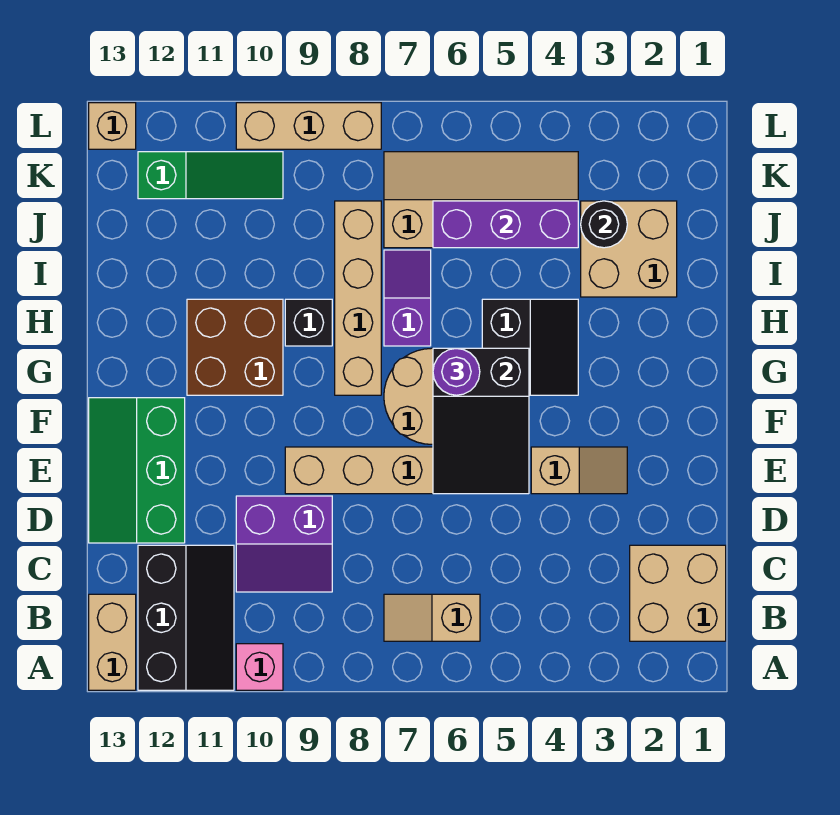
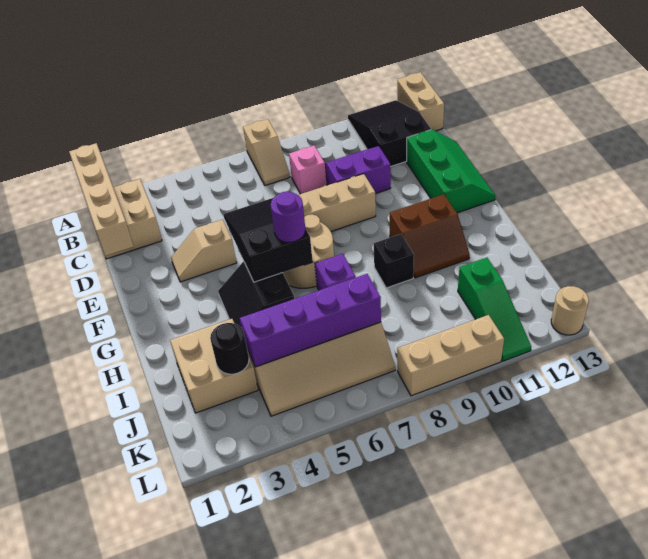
pink 1x1 brick [236,644,283,690] -> pink 1x1 brick moved to [289,146,326,194]
black 2x3 slope [138,545,234,690] -> black 2x3 slope turned to [348,100,431,167]
tan 1x2 slope [384,594,480,641] -> tan 1x2 slope turned to [243,119,290,186]
tan 1x4 brick [335,201,381,395] -> tan 1x4 brick moved to [69,143,134,256]
brown 2x2 brick [187,299,283,395] -> brown 2x2 slope [390,194,470,278]
purple 1x3 brick [433,201,578,248] -> purple 1x4 brick [240,274,381,367]
green 1x3 slope [138,152,283,199] -> green 1x3 slope turned to [458,258,531,361]
tan 1x1 brick [89,103,136,149] -> tan 1x1 round brick [551,286,589,335]

